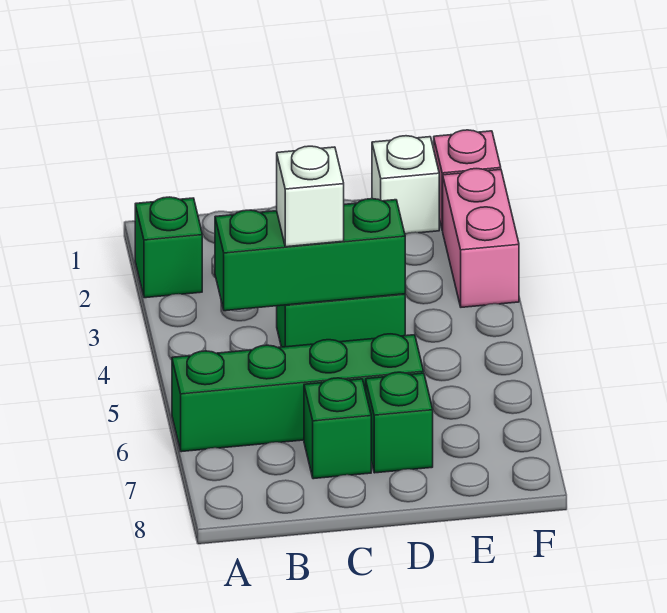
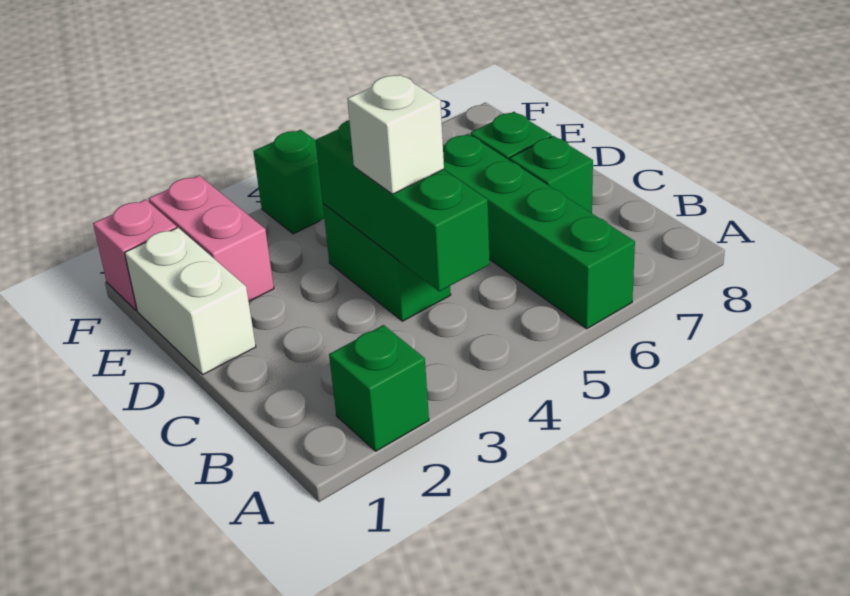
white 1x1 brick [372,136,439,234] -> white 1x2 brick [125,228,256,374]
pink 1x2 brick [442,169,519,307] -> pink 1x2 brick turned to [149,175,274,301]
none -> green 1x1 brick [253,130,324,234]

